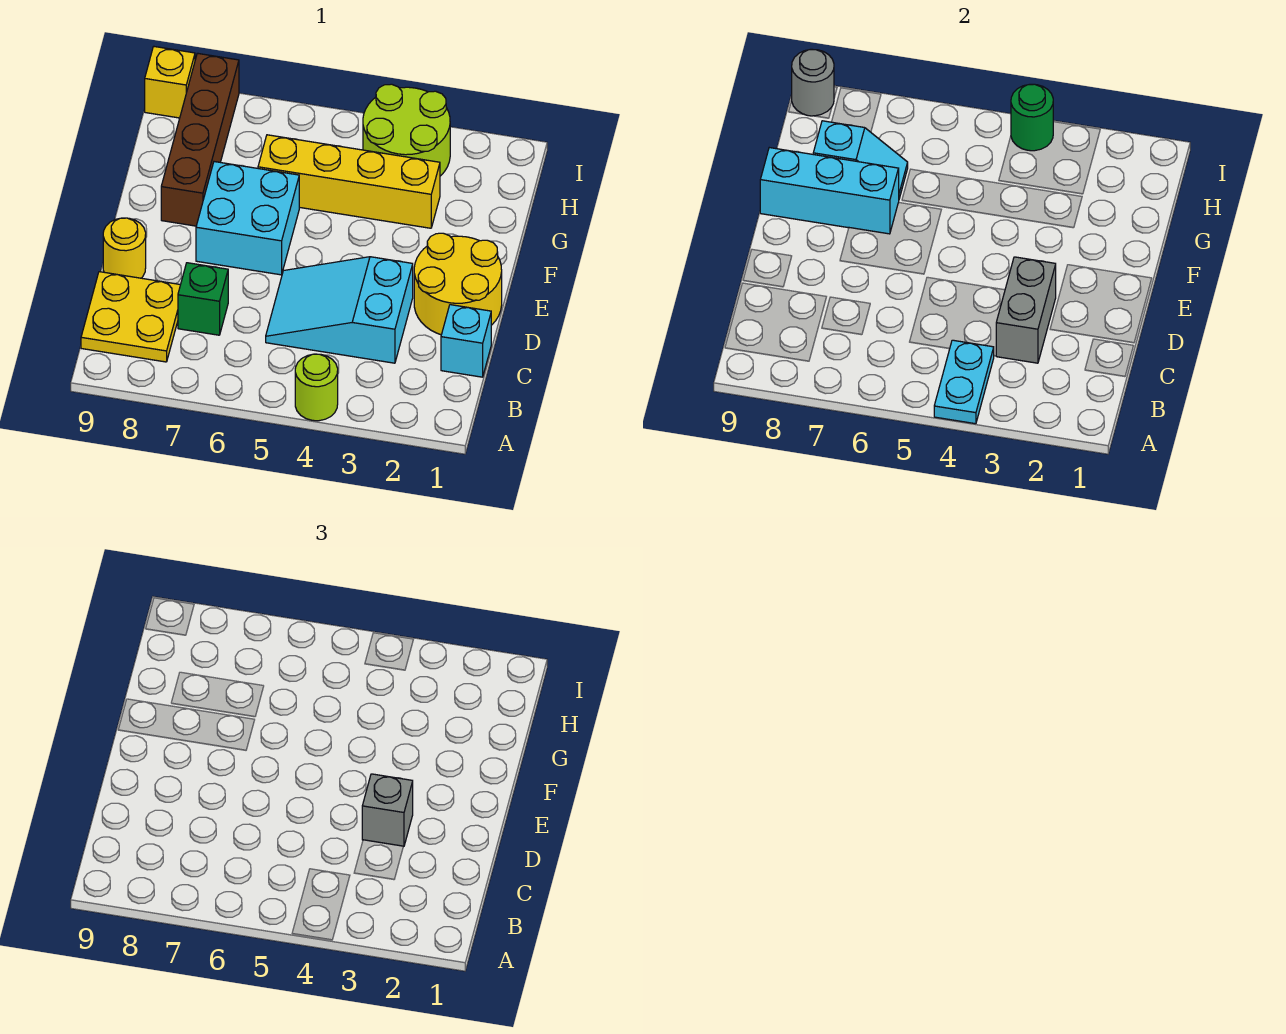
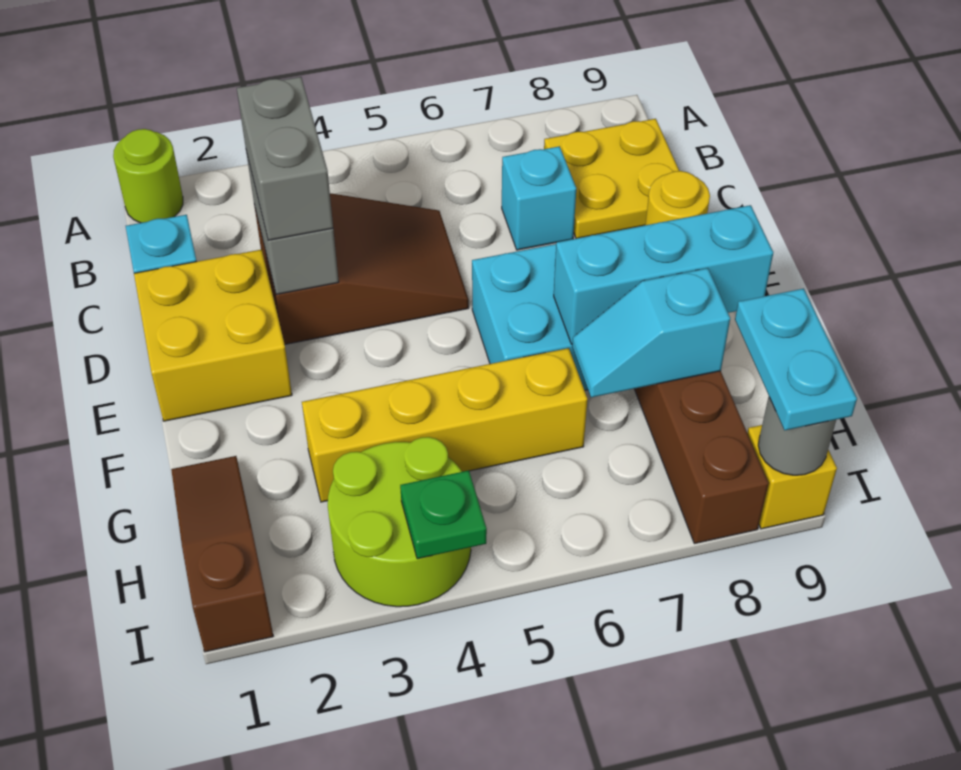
lime 1x1 round brick [295,354,338,421] -> lime 1x1 round brick moved to [113,129,183,223]
cyan 1x2 plate [934,340,994,424] -> cyan 1x2 plate moved to [735,289,857,430]
cyan 2x3 slope [266,257,413,363] -> brown 2x3 slope [254,193,469,344]
green 1x1 brick [178,263,228,335] -> cyan 1x1 brick [502,146,576,250]
yellow 2x2 round brick [414,233,502,335] -> yellow 2x2 brick [134,249,292,421]
grey 1x1 brick [362,774,413,847] -> grey 1x2 brick [237,77,333,240]
none -> brown 1x3 slope [171,456,273,652]
green 1x1 round brick [1011,84,1053,151] -> green 1x1 plate [400,470,487,559]

